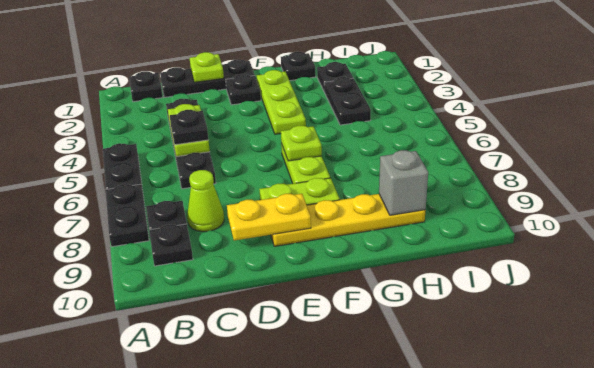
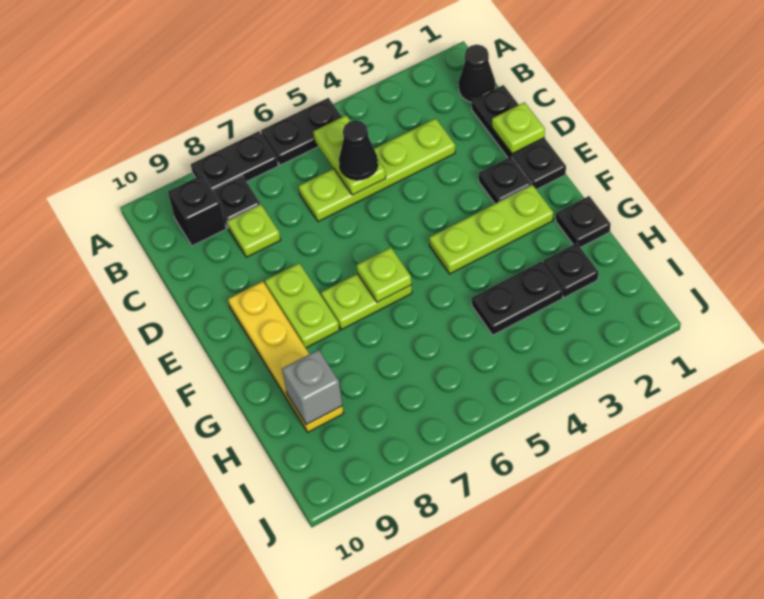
black 1x1 plate [129,71,163,102] -> black 1x1 cone [458,45,495,102]
black 1x1 plate [149,224,193,266] -> black 1x1 brick [168,175,226,246]
black 1x4 plate [166,99,216,189] -> lime 1x4 plate [299,118,455,222]
lime 1x2 plate [168,104,210,157] -> lime 1x2 plate turned to [313,115,386,195]
black 1x1 plate [170,110,208,145] -> black 1x1 cone [339,120,378,180]
lime 1x1 cone [187,170,224,232] -> lime 1x1 plate [227,204,281,257]
yellow 1x2 plate [227,194,311,241] -> none

